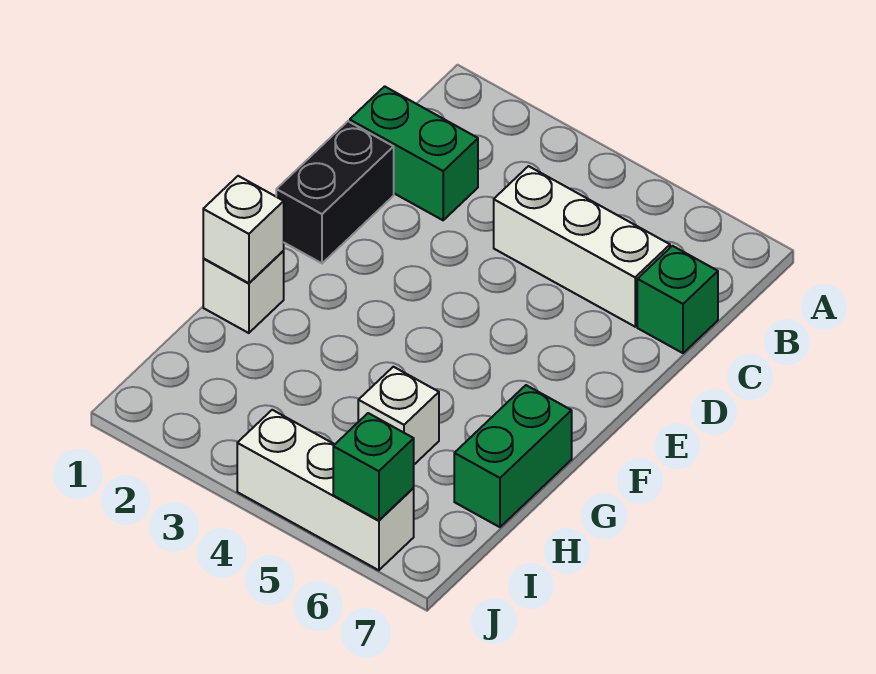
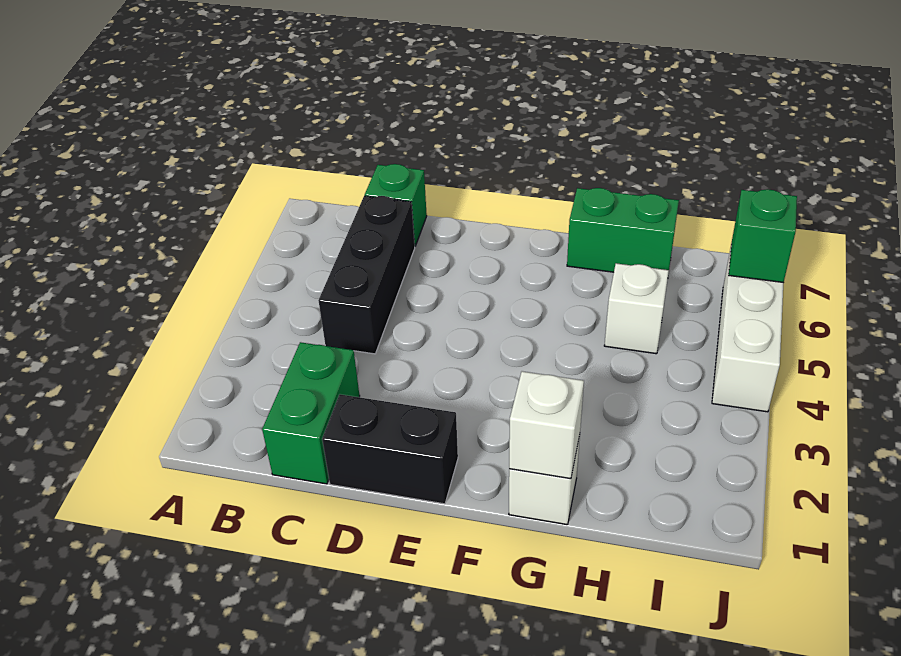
white 1x3 brick [494,166,670,327] -> black 1x3 brick [318,196,415,354]

